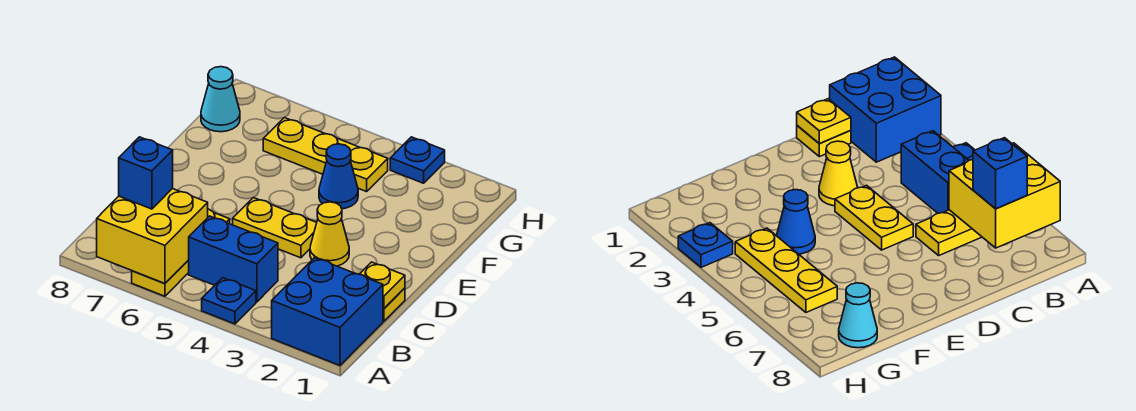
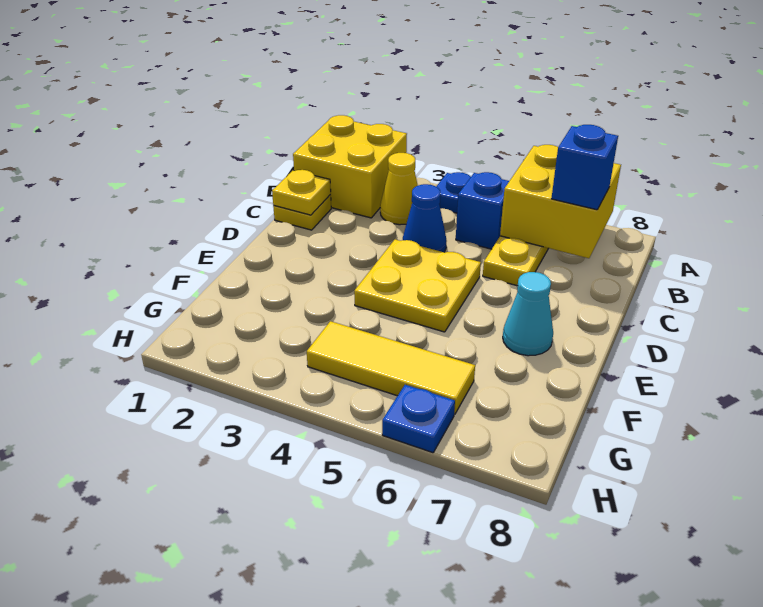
blue 2x2 brick [272,258,383,365] -> yellow 2x2 brick [293,115,407,218]
blue 1x2 brick [189,216,278,302] -> blue 1x1 brick [456,172,509,249]
yellow 1x1 cone [310,202,349,266] -> yellow 1x1 cone moved to [380,153,418,225]
yellow 1x2 plate [233,198,317,258] -> yellow 2x2 plate [354,239,481,332]
blue 1x1 cone [319,144,358,209] -> blue 1x1 cone moved to [403,184,447,252]
yellow 1x3 plate [263,118,388,192] -> yellow 1x3 tile [307,321,475,414]
cyan 1x1 cone [201,67,240,132] -> cyan 1x1 cone moved to [503,272,553,356]
blue 1x1 plate [390,137,445,183] -> blue 1x1 plate moved to [382,385,455,453]

